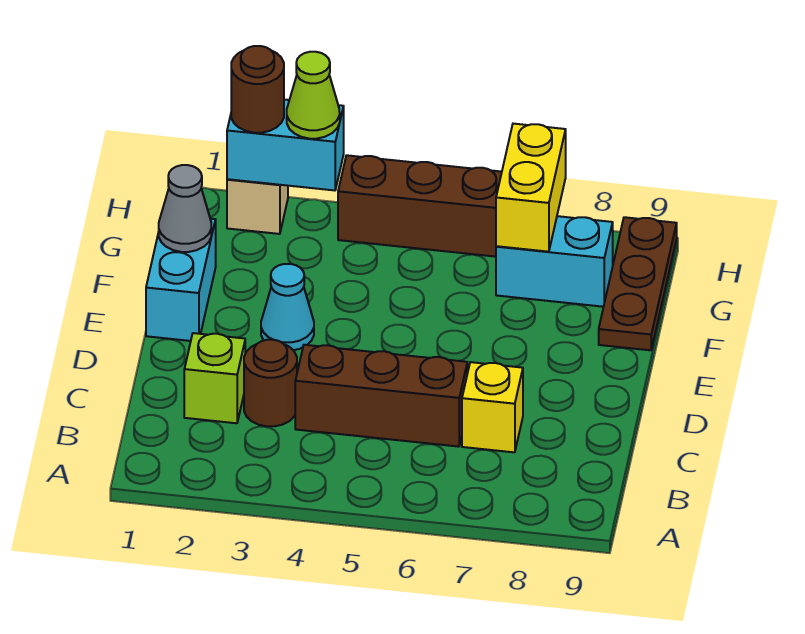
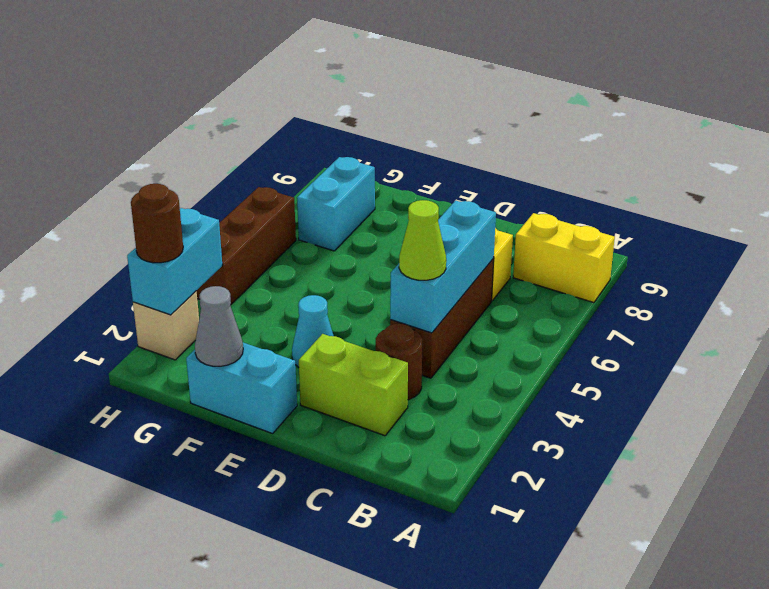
lime 1x1 brick [184,333,245,423] -> lime 1x2 brick [299,334,408,436]
none -> cyan 1x3 brick [390,201,496,333]
brown 1x3 plate [599,217,677,350] -> none
yellow 1x2 brick [496,124,566,252] -> yellow 1x2 brick moved to [513,213,615,303]
lime 1x1 cone [287,52,340,139] -> lime 1x1 cone moved to [399,200,446,280]

